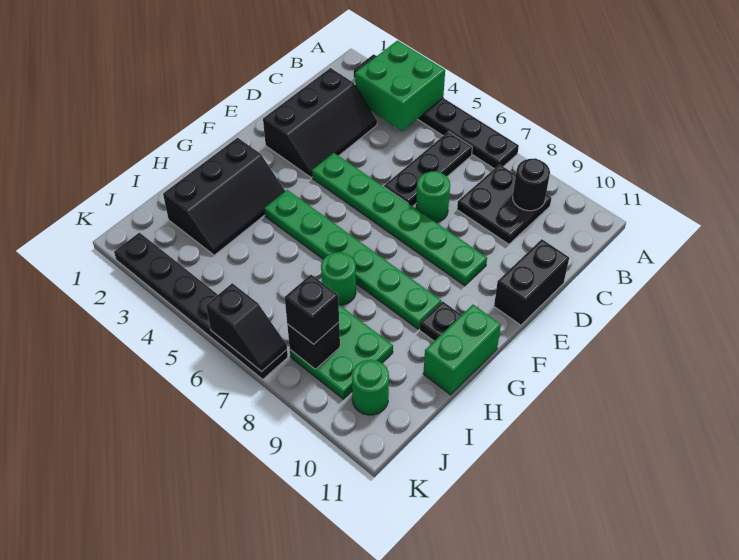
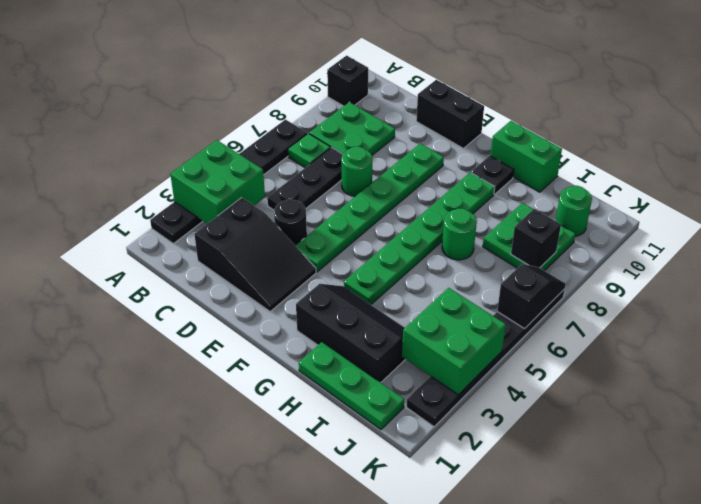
black 1x3 plate [384,132,472,206] -> black 1x3 plate turned to [267,148,342,210]
none -> green 1x1 plate [288,133,330,168]
black 2x2 plate [457,164,551,244] -> green 2x2 plate [309,102,395,155]
black 1x1 round brick [513,158,550,211] -> black 1x1 round brick moved to [274,199,307,245]
black 2x3 slope [263,68,377,177] -> black 2x3 slope turned to [194,198,316,312]
none -> green 1x3 plate [299,342,404,430]
none -> green 2x2 brick [402,288,506,395]
black 1x1 brick [285,275,339,344] -> black 1x1 brick moved to [327,56,368,106]

